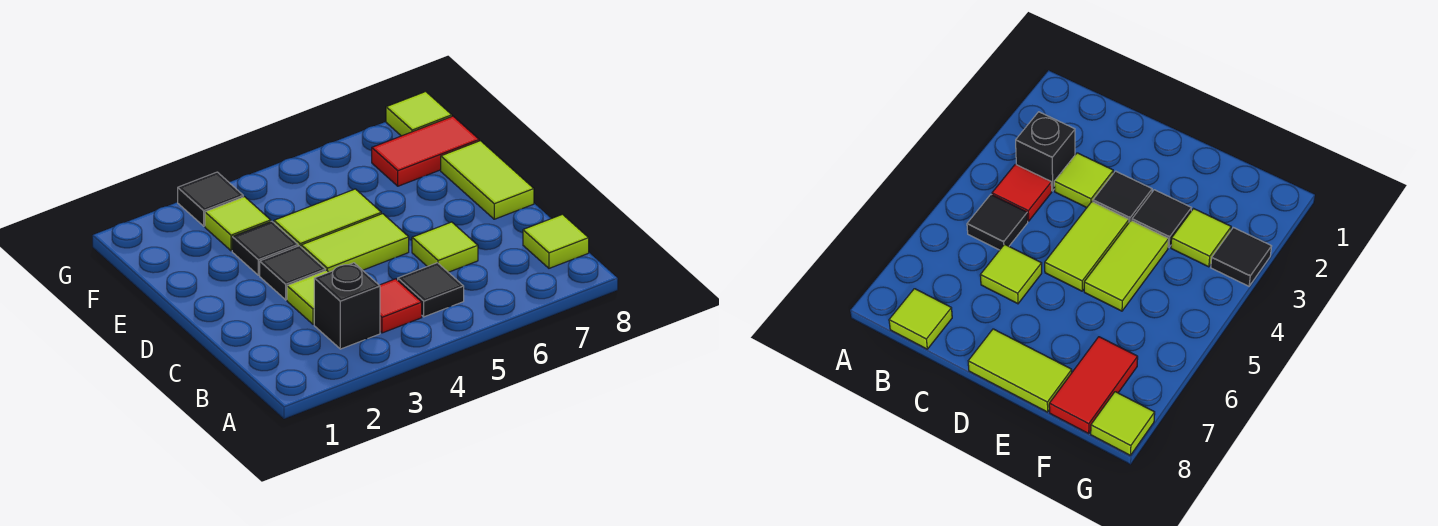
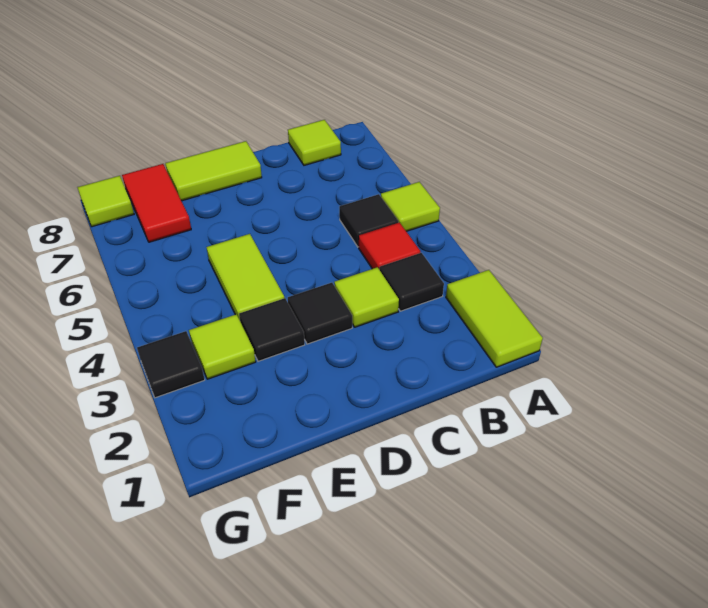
black 1x1 brick [314,263,380,349] -> black 1x1 tile [380,253,444,311]
lime 1x1 tile [412,222,478,272] -> lime 1x1 tile moved to [381,182,440,231]
lime 1x2 tile [301,214,409,272] -> lime 1x2 tile moved to [446,270,543,367]

